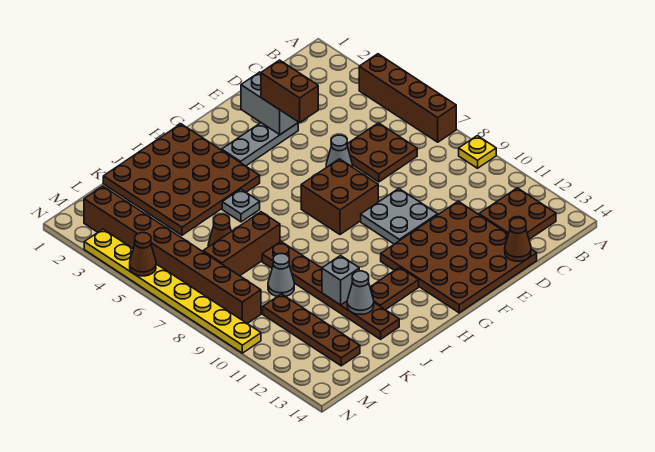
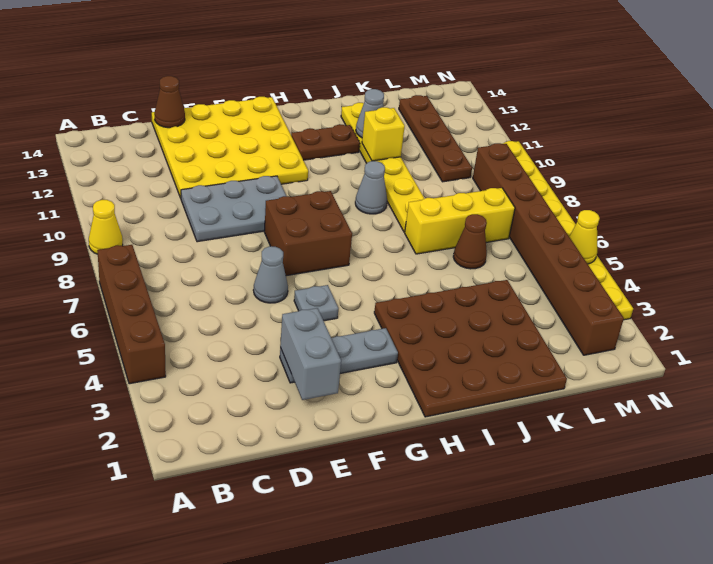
yellow 1x1 plate [459,136,496,168] -> yellow 1x1 cone [89,200,123,254]
brown 2x2 plate [479,188,556,239] -> none
brown 2x2 plate [347,123,417,182] -> none
brown 4x4 plate [381,201,537,313] -> yellow 4x4 plate [152,97,308,198]
brown 1x2 brick [261,60,318,123] -> none
grey 2x2 plate [361,189,438,244] -> grey 2x3 plate [181,176,286,242]
grey 1x1 plate [222,189,260,222] -> grey 1x1 plate moved to [294,285,339,321]
brown 1x3 brick [203,212,280,276] -> yellow 1x3 brick [405,188,515,254]
brown 1x6 plate [262,242,399,339] -> yellow 1x6 plate [341,103,425,232]
grey 1x1 brick [322,256,359,305] -> yellow 1x1 brick [362,107,405,161]
grey 1x1 cone [268,254,294,296] -> grey 1x1 cone moved to [355,161,387,214]
brown 1x1 cone [130,233,156,276] -> yellow 1x1 cone [569,210,600,264]

